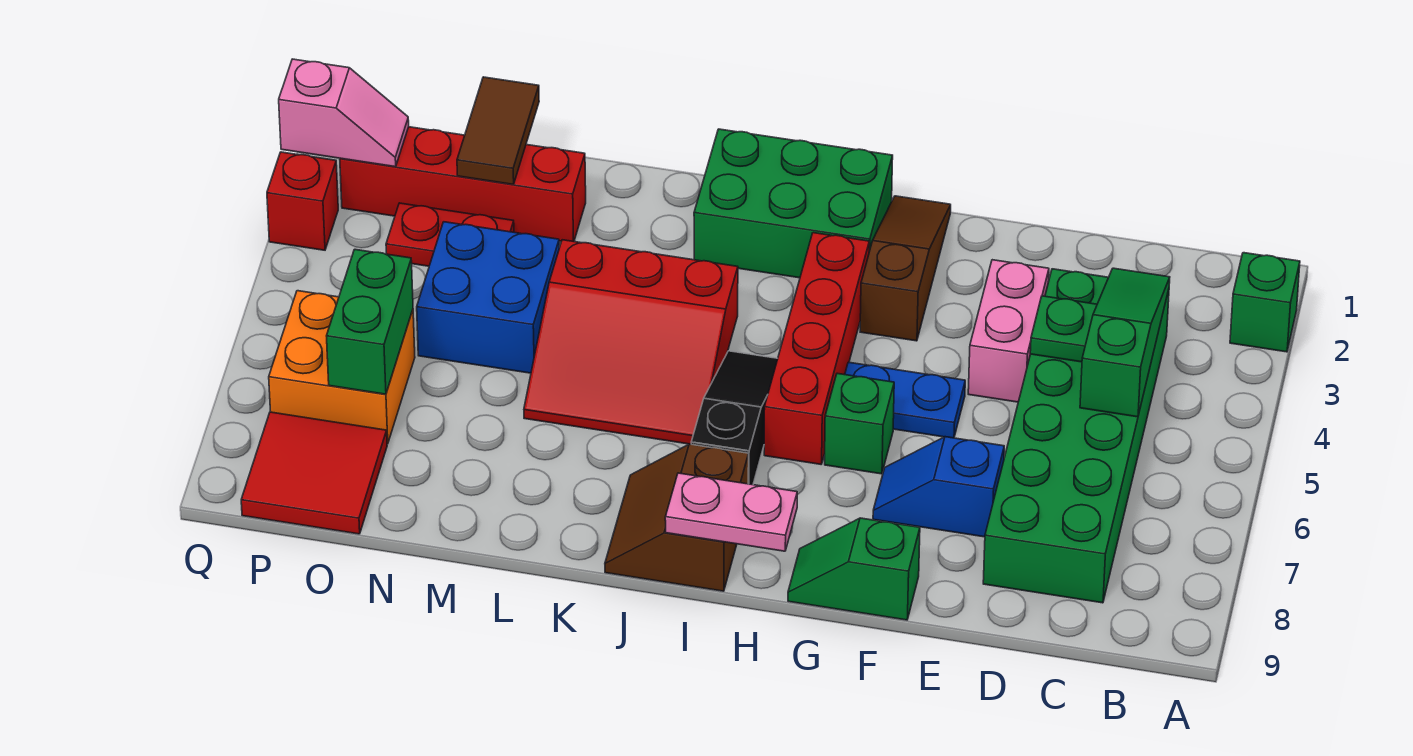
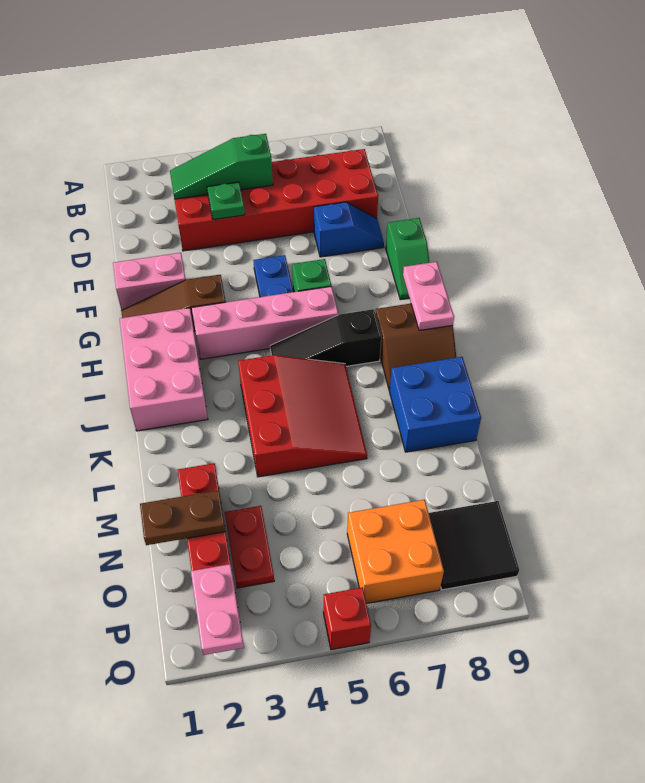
green 1x1 brick [1230,253,1300,352] -> none
green 2x6 brick [983,269,1169,603] -> red 2x6 brick [174,149,378,251]
pink 1x2 brick [968,260,1049,402] -> pink 1x2 brick moved to [113,253,186,311]
blue 1x2 slope [873,437,1004,537] -> blue 1x2 slope turned to [314,202,384,257]
green 2x3 brick [694,129,893,278] -> pink 2x3 brick [120,308,208,431]
red 1x4 brick [764,233,869,464] -> pink 1x4 brick [192,286,338,359]
blue 2x2 brick [417,222,559,373] -> blue 2x2 brick moved to [389,357,481,452]
brown 1x2 tile [457,77,539,184] -> brown 1x2 plate [140,490,226,545]
green 1x2 brick [327,249,413,394] -> none
red 2x2 tile [241,412,387,534] -> black 2x2 tile [429,501,519,590]
pink 1x2 slope [279,59,409,167] -> pink 1x2 plate [191,564,244,655]
red 1x1 brick [267,152,338,250] -> red 1x1 brick moved to [323,587,371,650]

